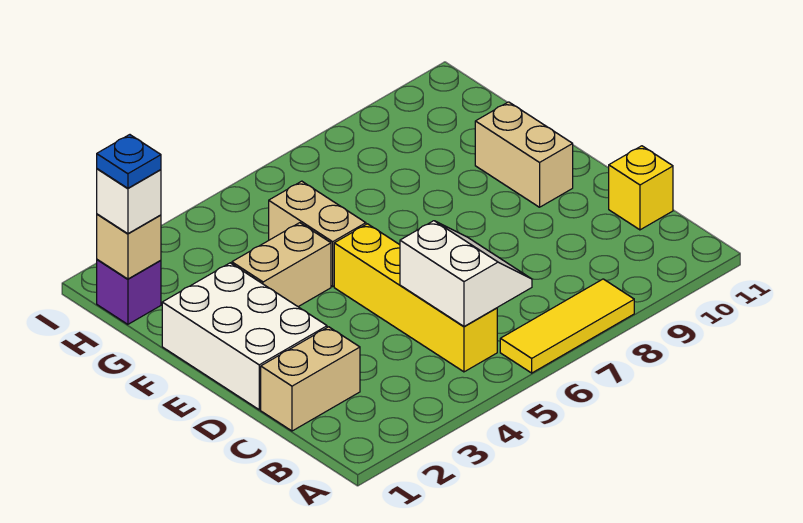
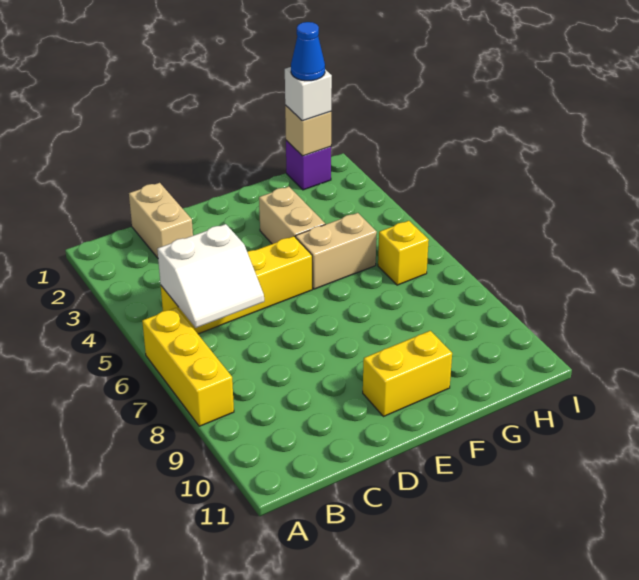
yellow 1x3 tile [500,279,634,373] -> yellow 1x3 brick [142,308,234,426]
yellow 1x1 brick [609,146,673,230] -> yellow 1x1 brick moved to [378,221,429,285]
white 2x3 brick [162,263,327,410] -> none
tan 1x2 brick [475,102,573,207] -> yellow 1x2 brick [363,331,452,417]
blue 1x1 plate [97,135,161,188] -> blue 1x1 cone [291,22,325,81]

